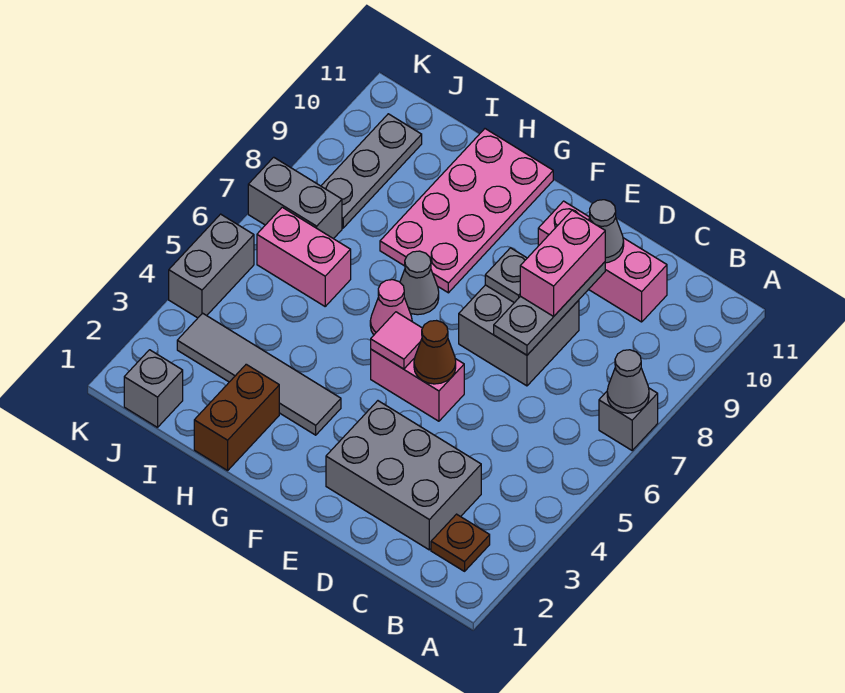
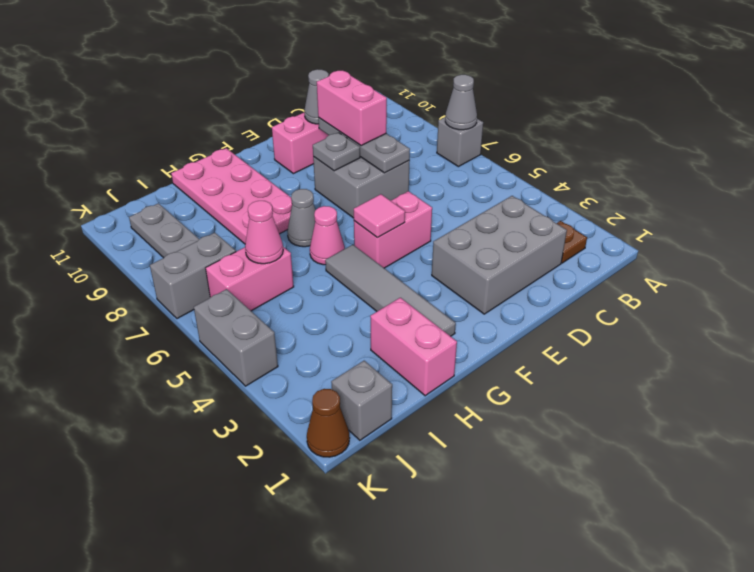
brown 1x1 cone [414,321,456,384] -> brown 1x1 cone moved to [307,389,350,457]
grey 1x4 tile [177,313,341,435] -> grey 1x4 tile turned to [325,245,456,336]
brown 1x2 brick [194,364,279,470] -> pink 1x2 brick [370,298,457,396]
none -> pink 1x1 cone [245,201,283,264]

